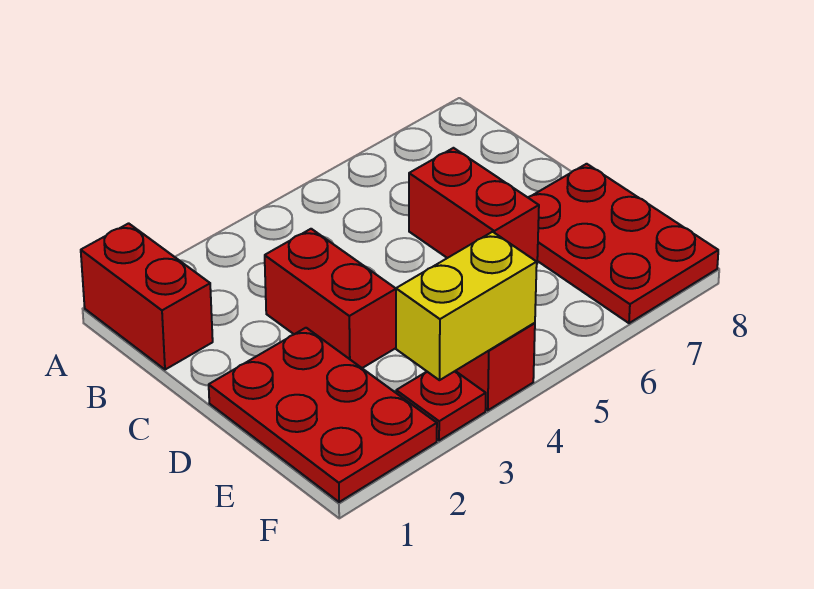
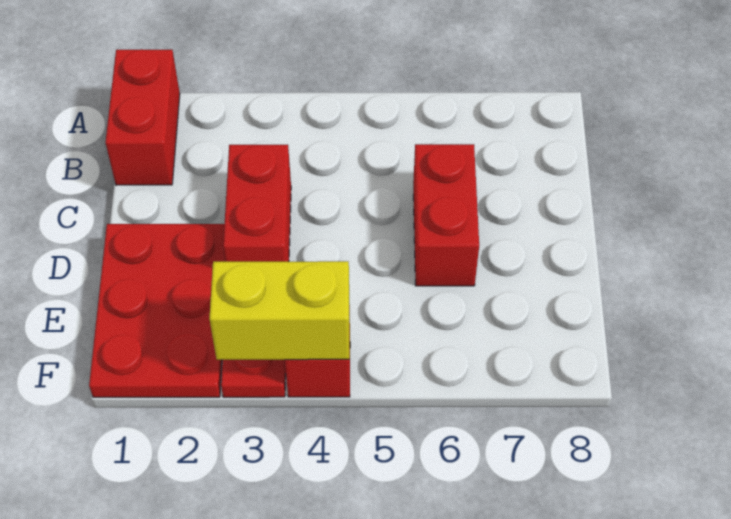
red 2x3 plate [528,164,718,323] -> none

